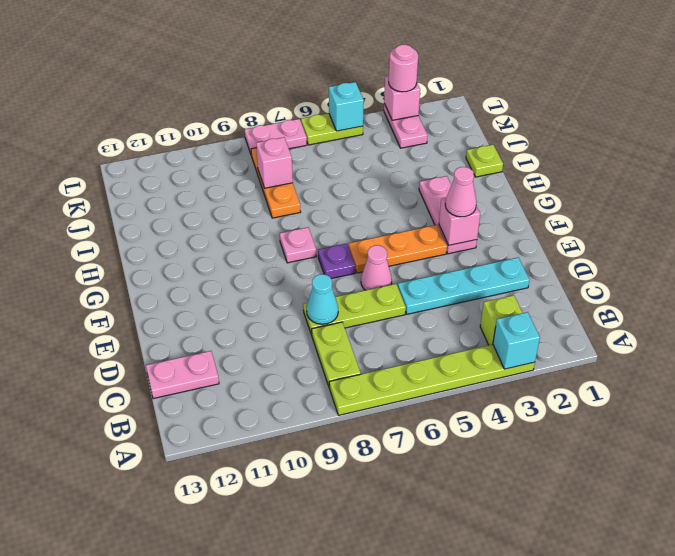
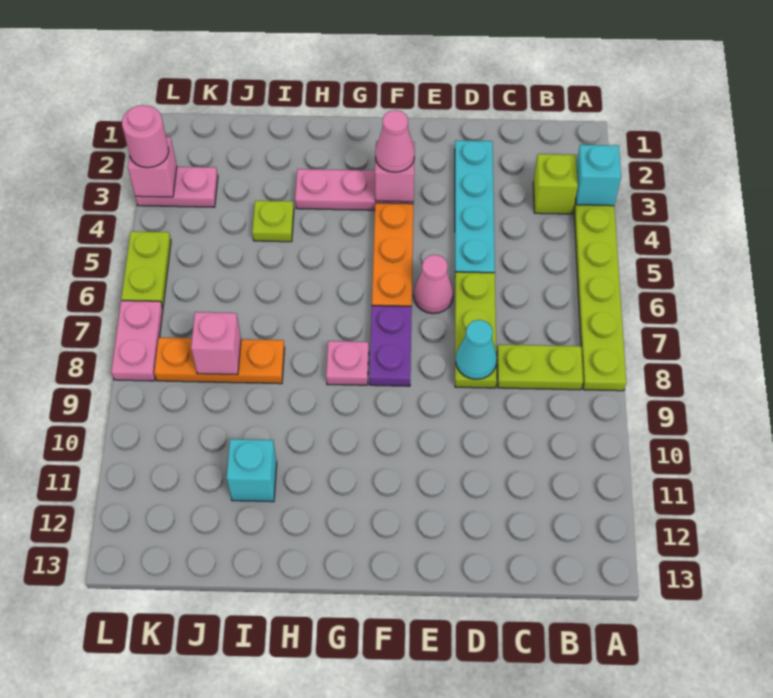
pink 1x2 plate [146,351,219,399] -> none
purple 1x1 plate [318,244,356,279] -> purple 1x2 plate [369,306,412,386]
lime 1x1 plate [466,145,503,177] -> lime 1x1 plate moved to [252,201,294,242]
cyan 1x1 brick [329,82,364,131] -> cyan 1x1 brick moved to [227,439,277,502]

